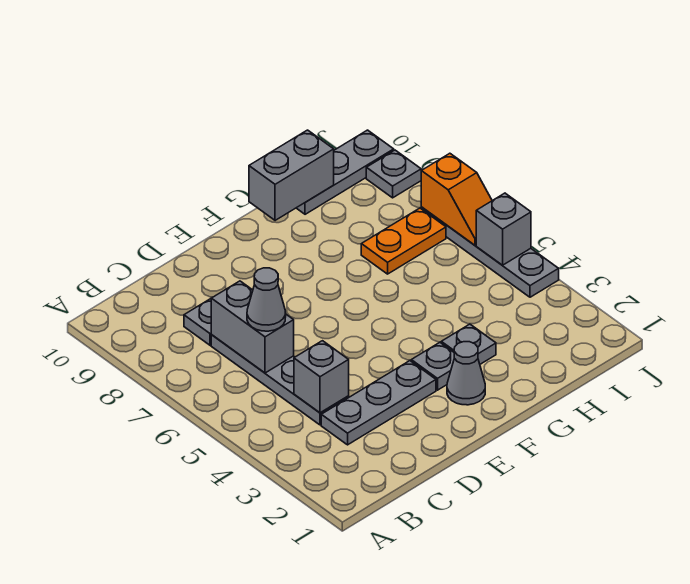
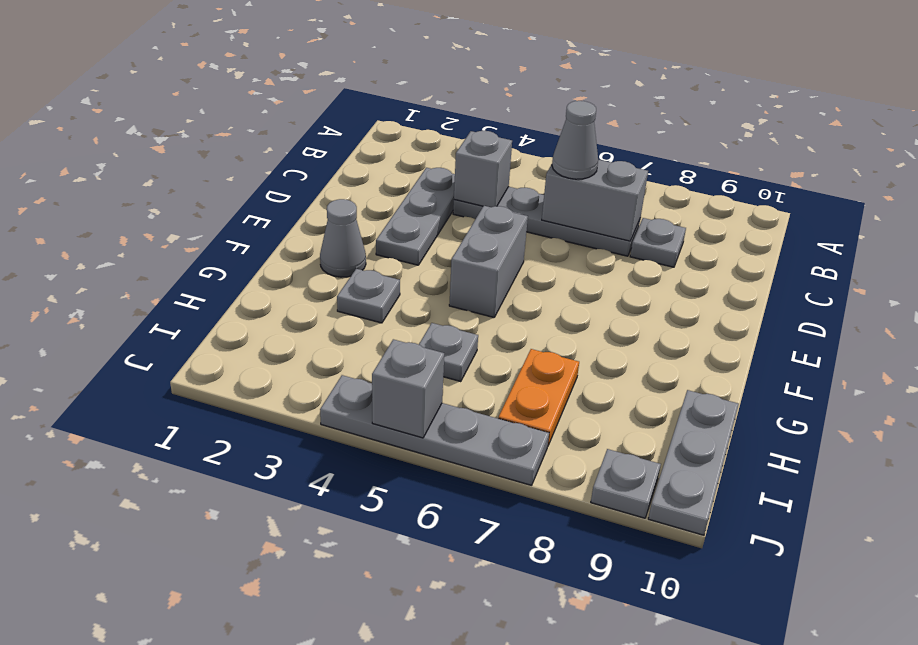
grey 1x1 plate [411,343,454,390] -> grey 1x1 plate moved to [419,323,478,382]
grey 1x2 brick [249,130,334,220] -> grey 1x2 brick moved to [449,206,528,317]
orange 1x2 slope [421,153,492,245] -> none

